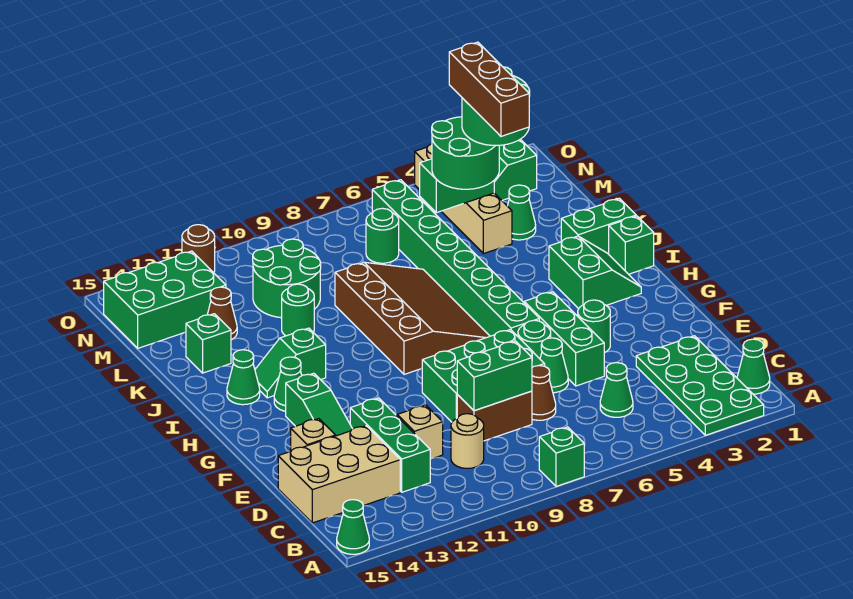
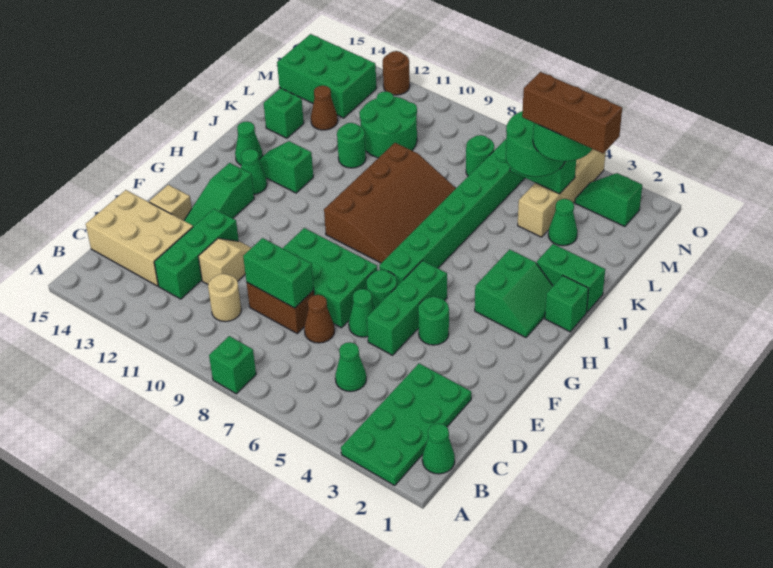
green 1x1 cone [337,500,369,554] -> none
brown 1x3 brick [449,42,529,136] -> brown 1x3 brick turned to [522,72,622,153]

